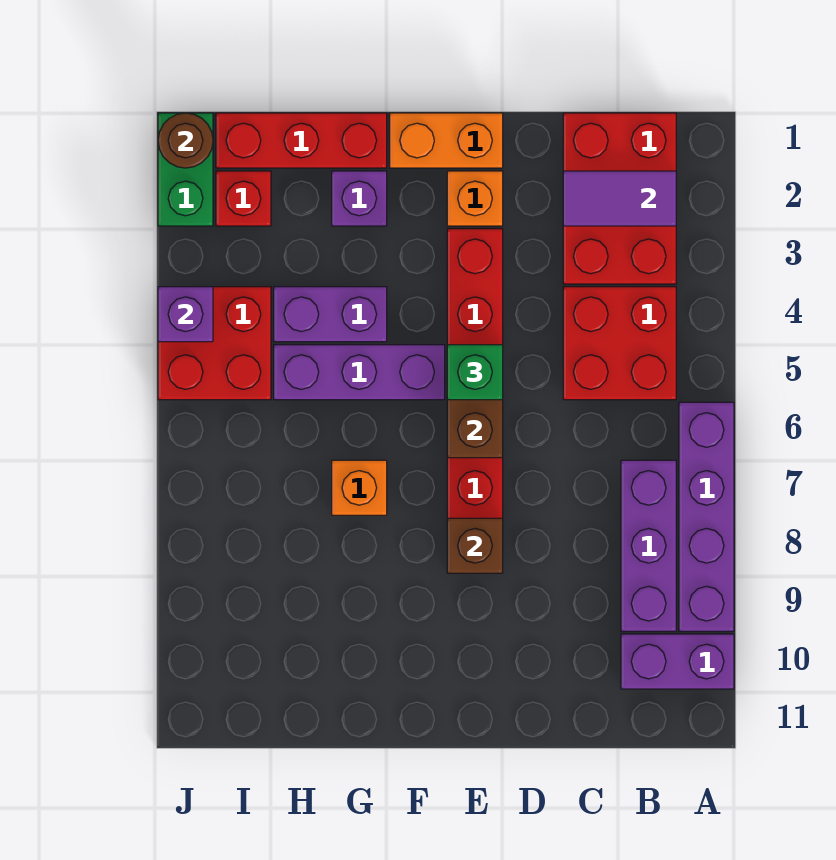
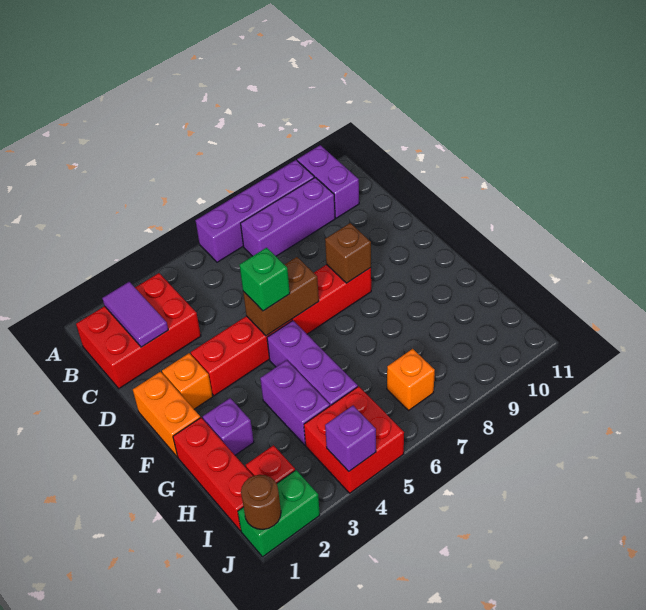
red 2x2 brick [563,287,676,400] -> none
orange 1x1 brick [332,460,387,515] -> orange 1x1 brick moved to [387,349,435,410]

